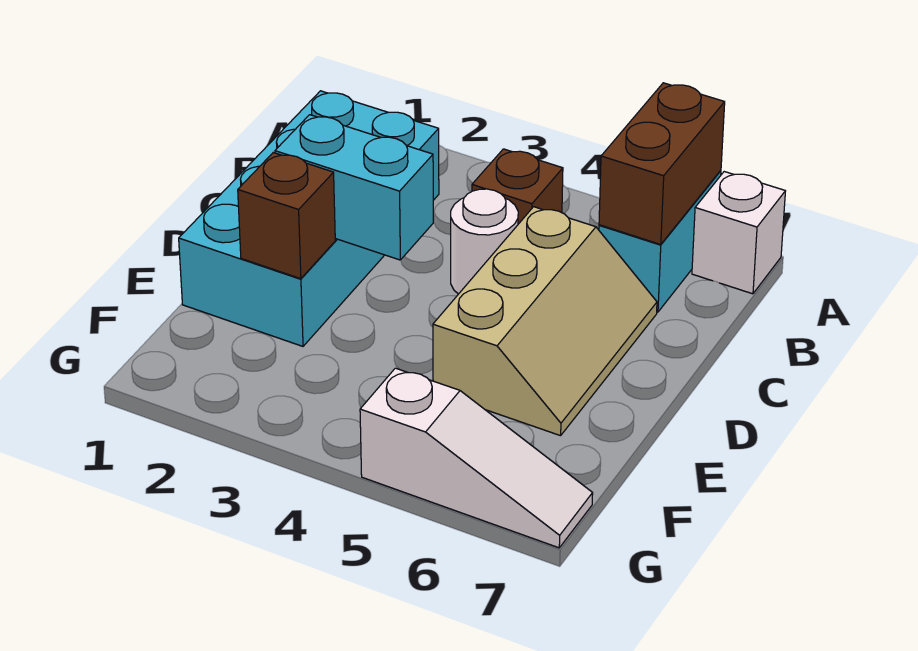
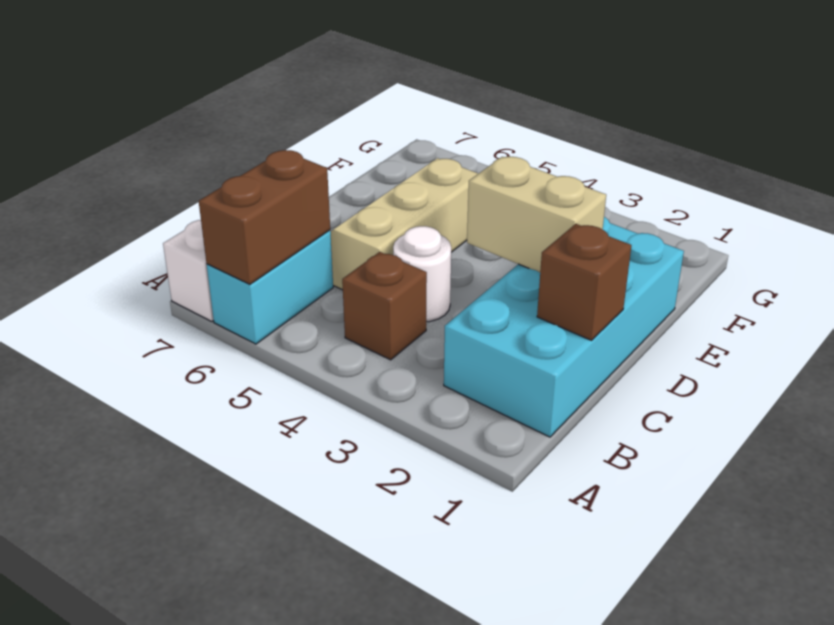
cyan 1x2 brick [275,115,433,260] -> tan 1x2 brick [467,157,606,272]
brown 1x1 brick [238,153,335,279] -> brown 1x1 brick moved to [537,224,631,340]
white 1x3 slope [360,368,593,548] -> none

